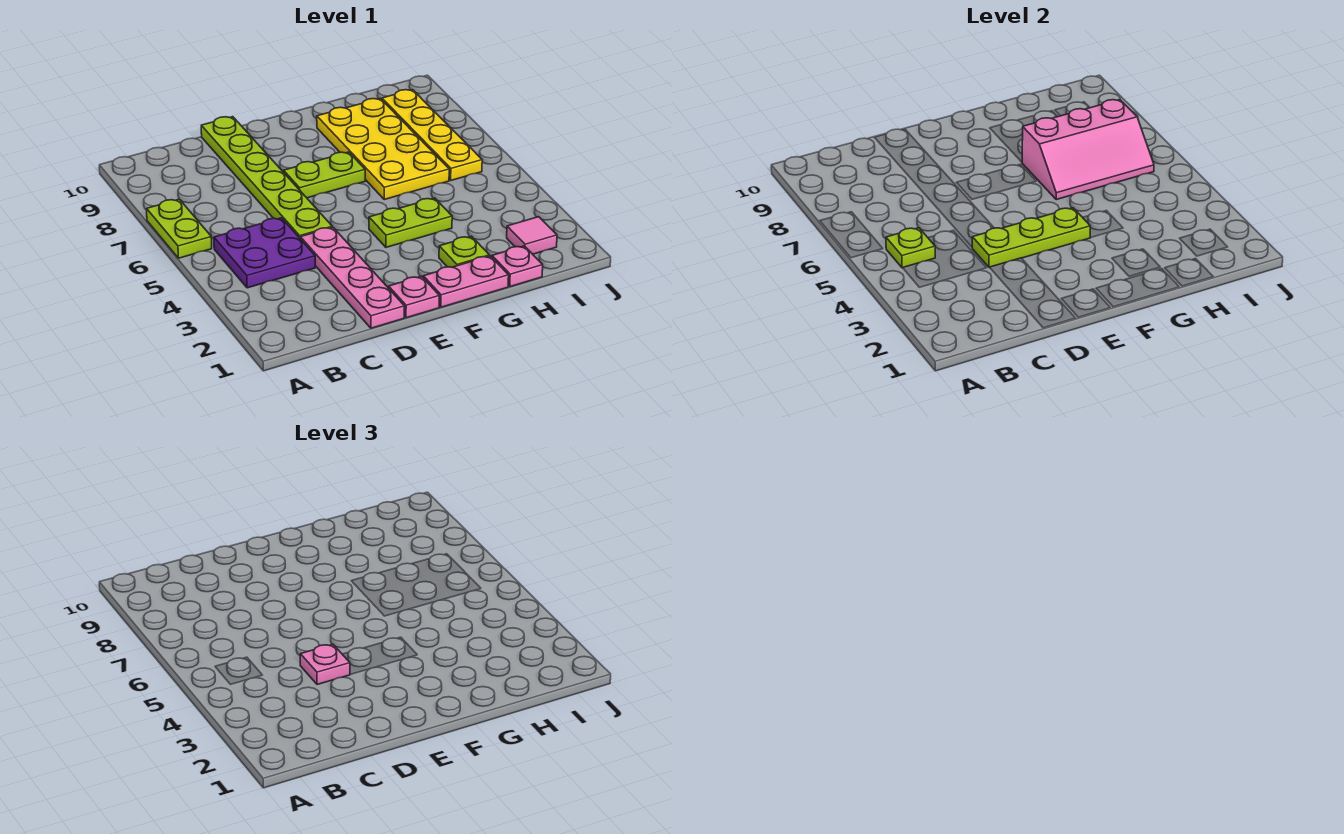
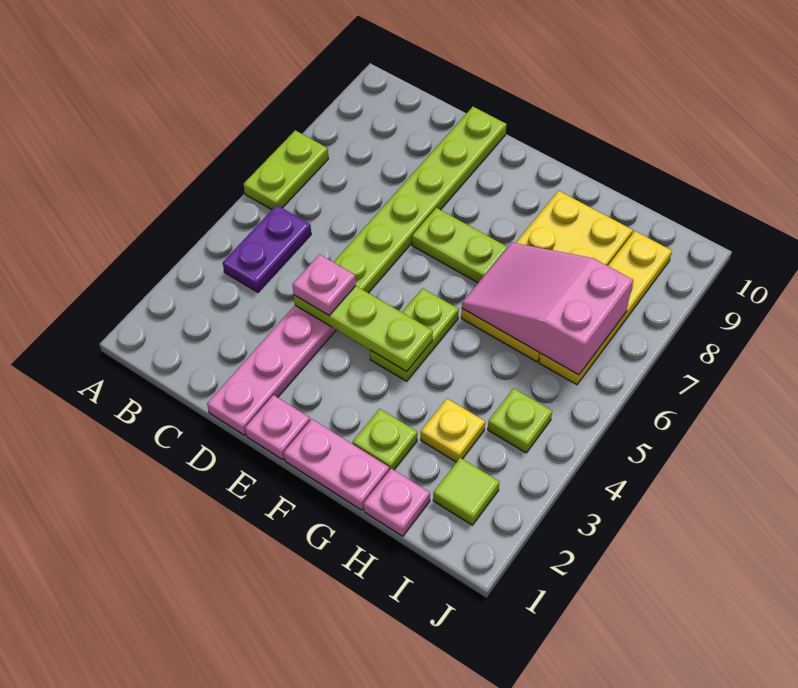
purple 2x2 plate [214,218,315,288] -> purple 1x2 plate [223,205,311,292]
lime 1x1 plate [886,228,935,268] -> lime 1x1 plate moved to [488,388,552,453]
lime 1x2 plate [369,198,452,247] -> lime 1x2 plate turned to [370,288,459,381]
pink 2x3 slope [1022,100,1154,200] -> pink 2x3 slope turned to [462,242,633,375]
none -> yellow 1x1 plate [421,399,485,462]
pink 1x1 tile [507,217,557,254] -> lime 1x1 tile [433,458,499,525]

